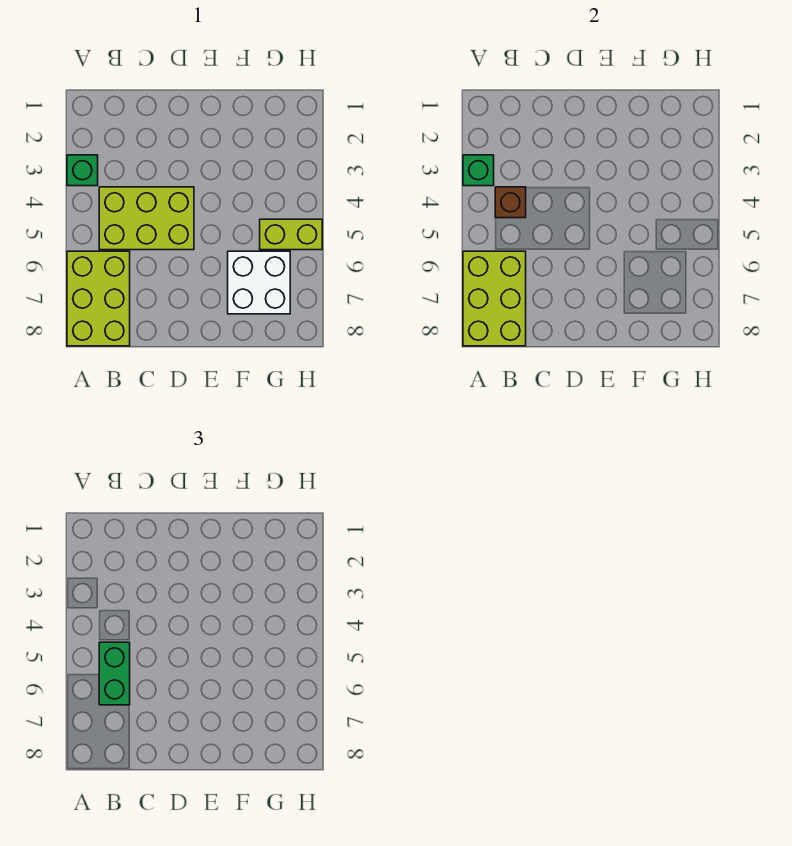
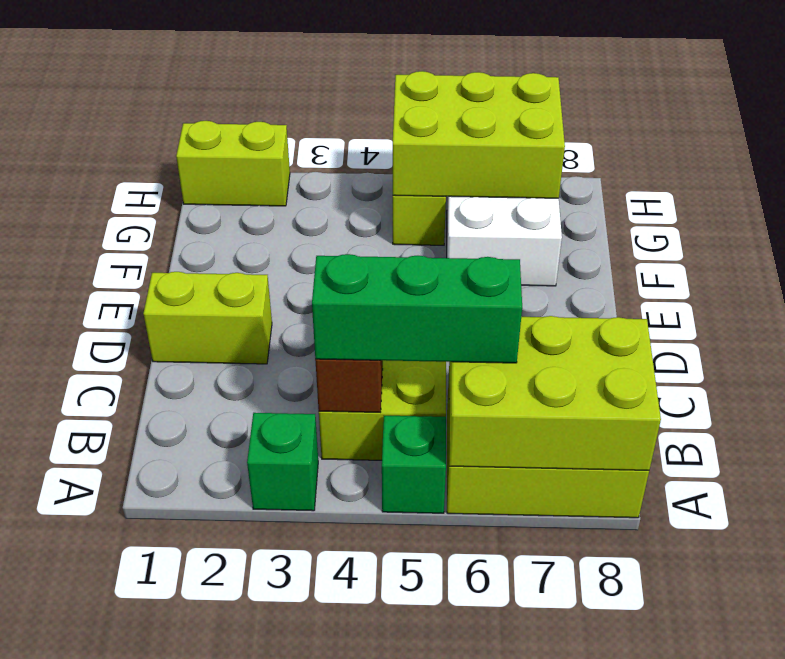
green 1x1 brick [463,155,494,186] -> green 1x1 brick moved to [382,416,446,513]
green 1x2 brick [99,642,130,705] -> green 1x3 brick [312,254,522,363]
none -> lime 1x2 brick [143,272,272,364]
none -> lime 2x3 brick [393,71,565,198]
none -> lime 1x2 brick [176,121,290,206]

